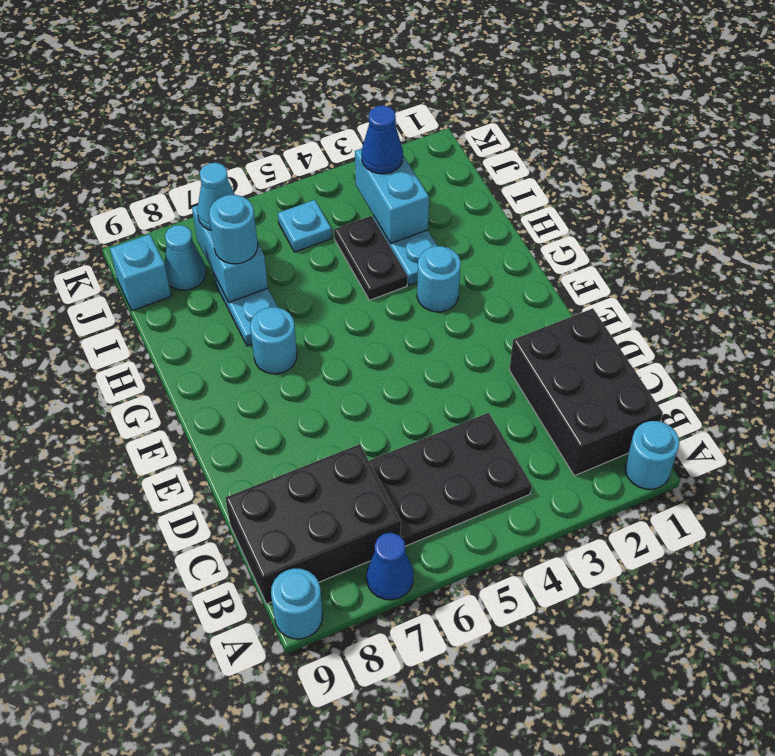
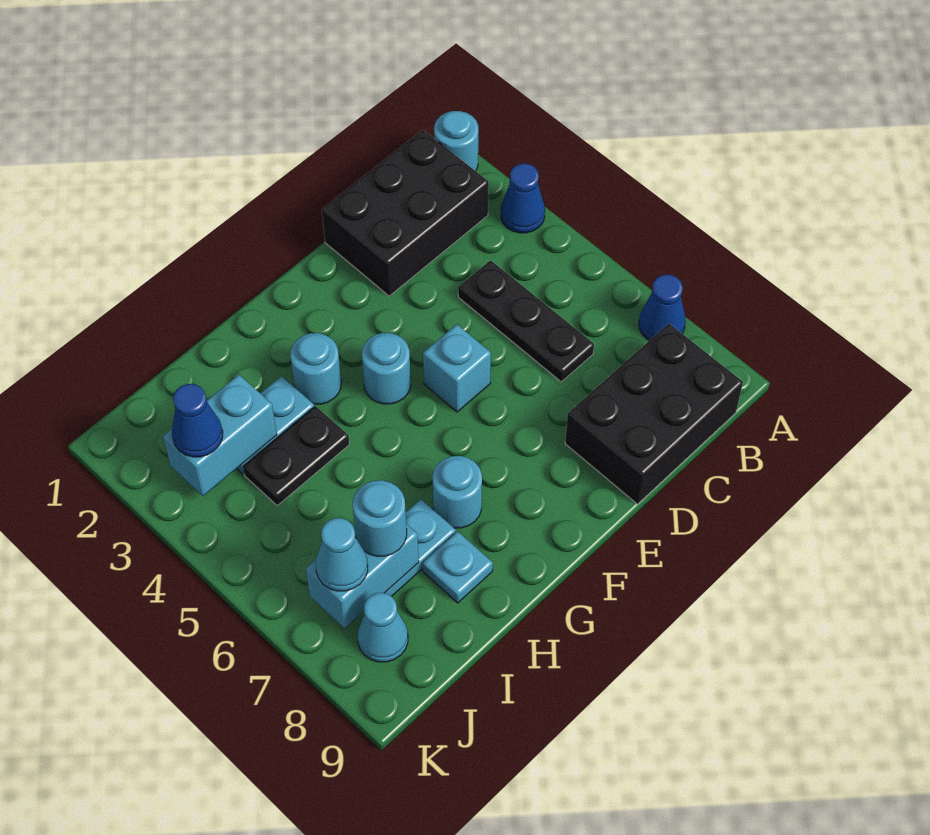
none -> blue 1x1 cone [501,164,545,233]
cyan 1x1 round brick [271,569,323,639] -> cyan 1x1 round brick moved to [362,333,411,404]
black 2x3 plate [369,413,532,546] -> black 1x3 plate [458,260,594,382]
black 2x3 brick [225,444,401,604] -> black 2x3 brick turned to [565,324,743,504]
cyan 1x1 plate [278,200,332,252] -> cyan 1x1 plate moved to [422,531,493,603]
cyan 1x1 brick [110,234,171,311] -> cyan 1x1 brick moved to [423,324,491,412]

